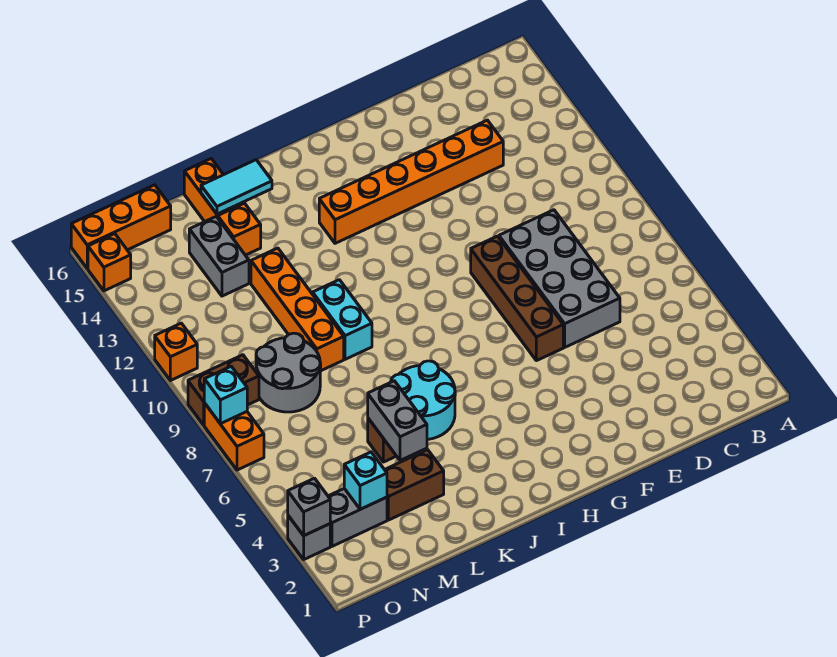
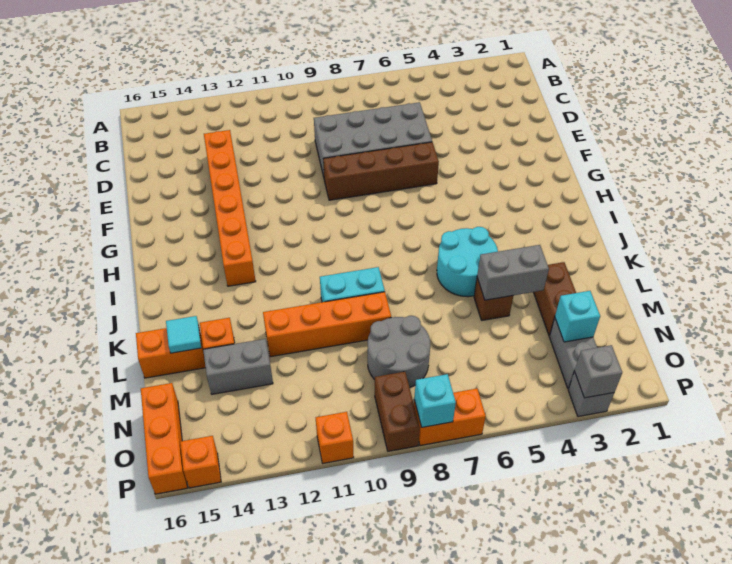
cyan 1x2 tile [201,160,272,214] -> cyan 1x1 tile [166,316,201,353]

